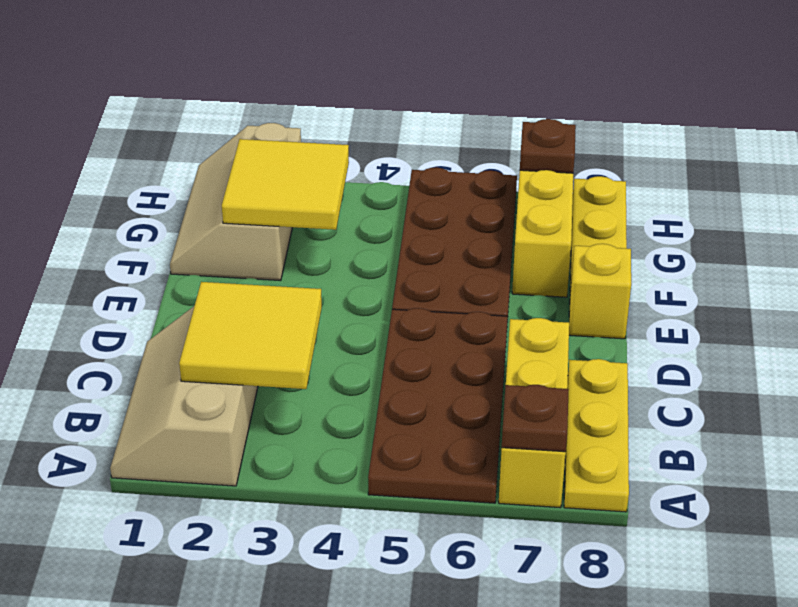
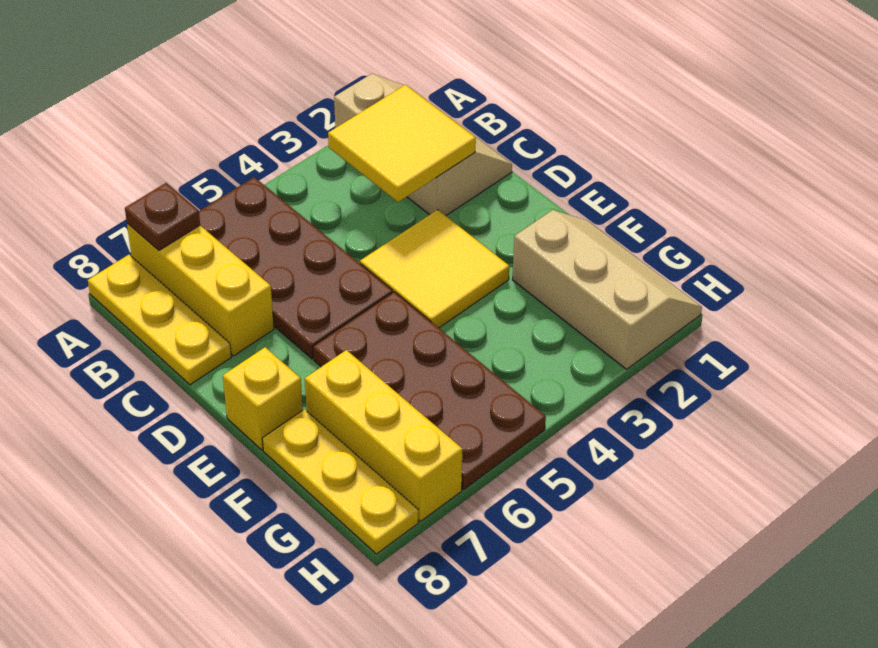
yellow 2x2 tile [222,139,349,230] -> yellow 2x2 tile moved to [360,210,509,328]
brown 1x1 plate [520,119,576,173] -> none

